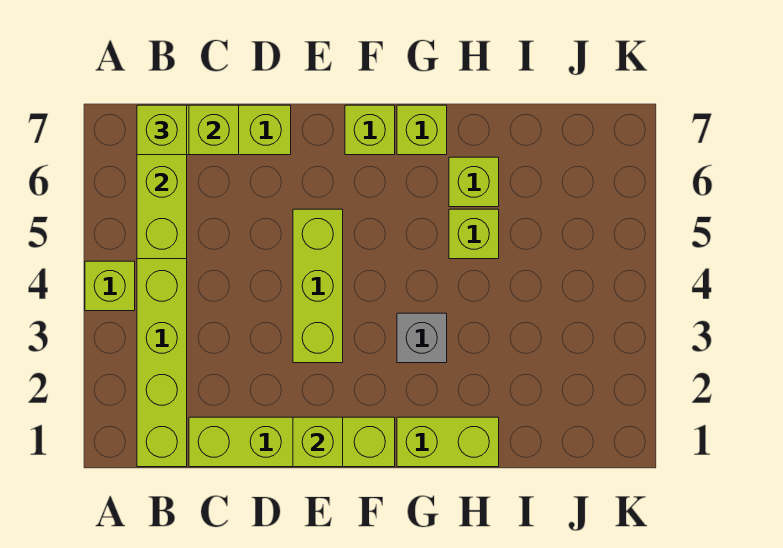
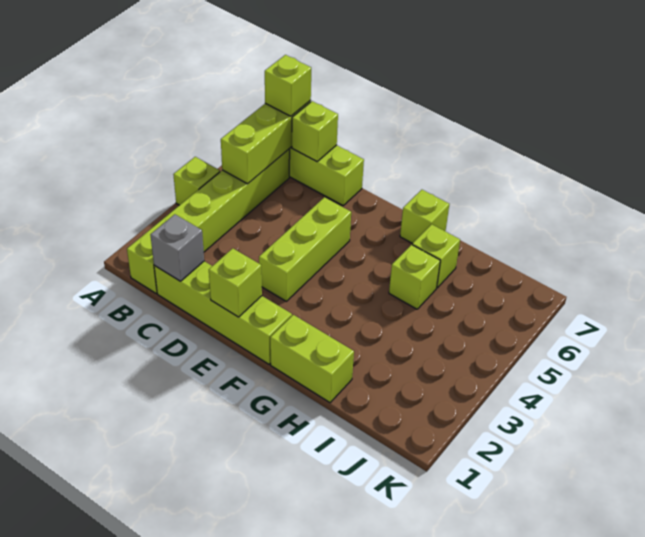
lime 1x1 brick [345,105,395,155] -> none
grey 1x1 brick [397,313,447,363] -> grey 1x1 brick moved to [151,214,204,281]

